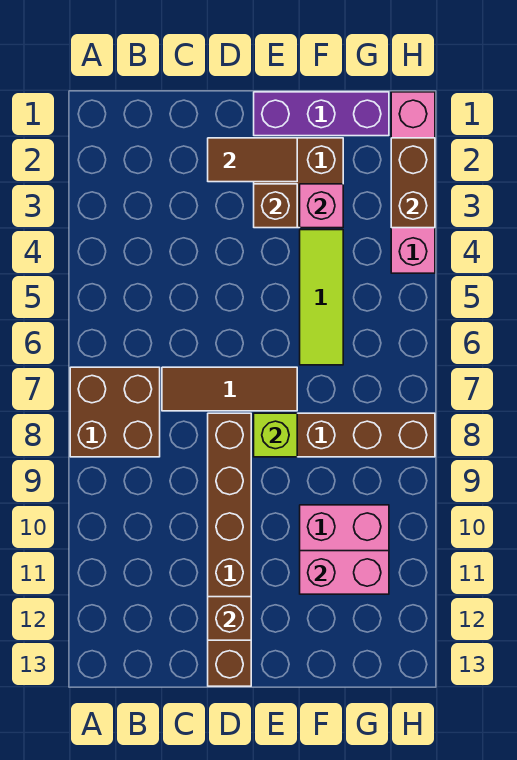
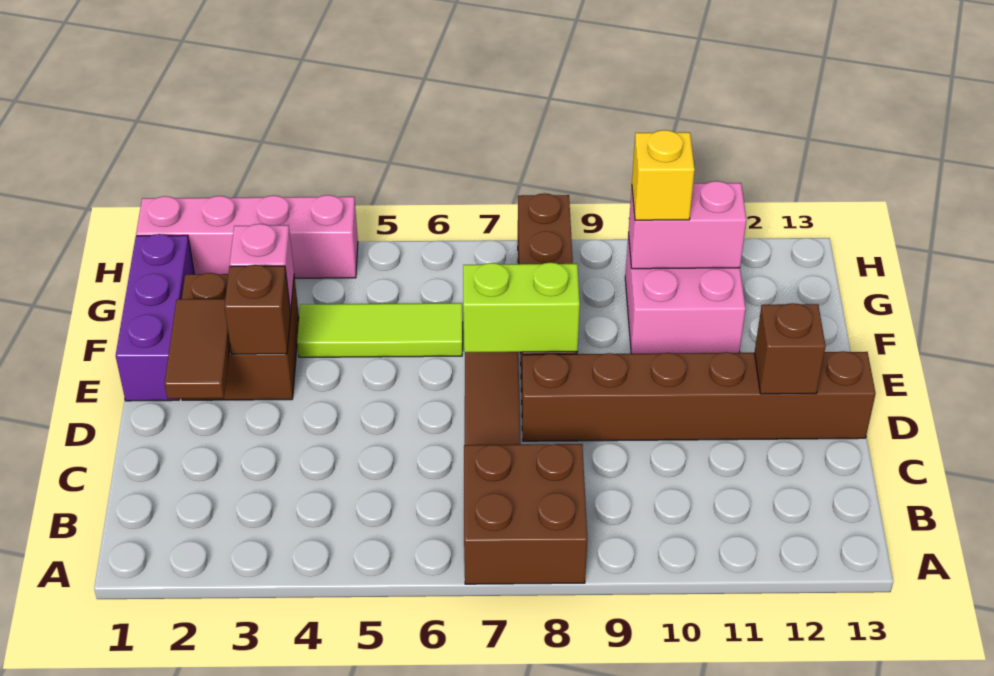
lime 1x1 brick [254,413,297,457] -> lime 1x2 brick [463,262,580,353]
pink 1x2 brick [300,551,389,594] -> pink 1x2 brick turned to [628,181,747,269]
none -> yellow 1x1 brick [632,130,695,220]
brown 1x2 brick [391,138,435,228] -> none

